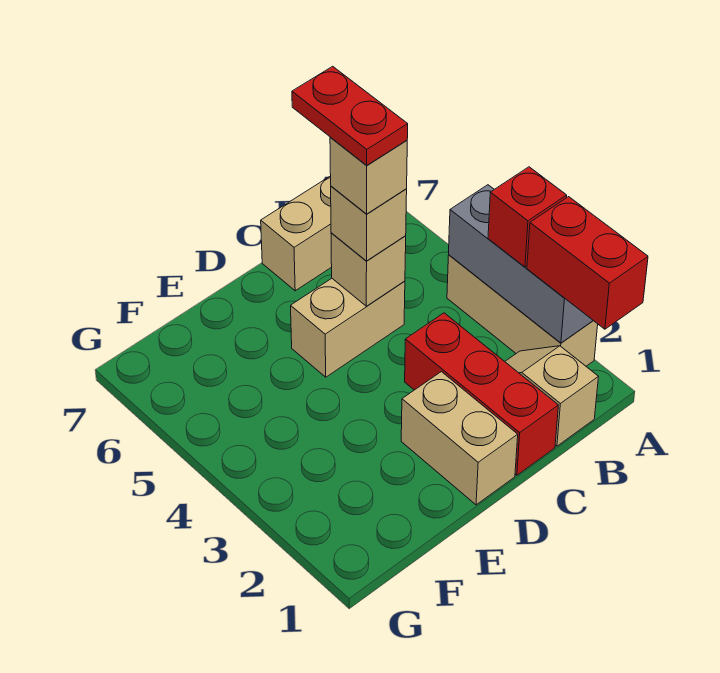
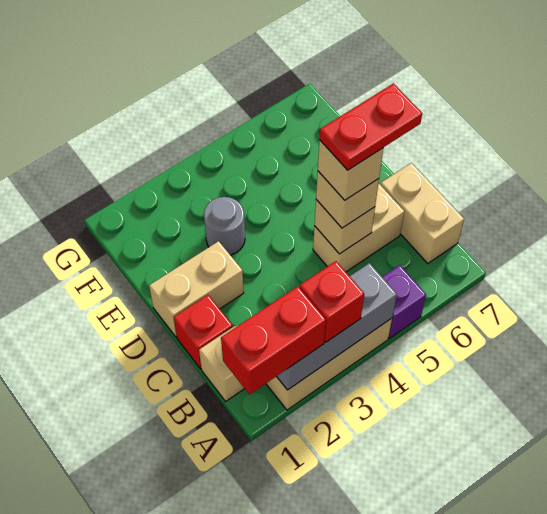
none -> purple 1x1 brick [382,265,426,339]
red 1x3 brick [405,313,558,475] -> red 1x1 brick [174,295,233,369]
tan 1x2 brick [291,278,405,377] -> tan 1x2 brick turned to [313,184,404,272]
none -> grey 1x1 round brick [204,197,245,255]

